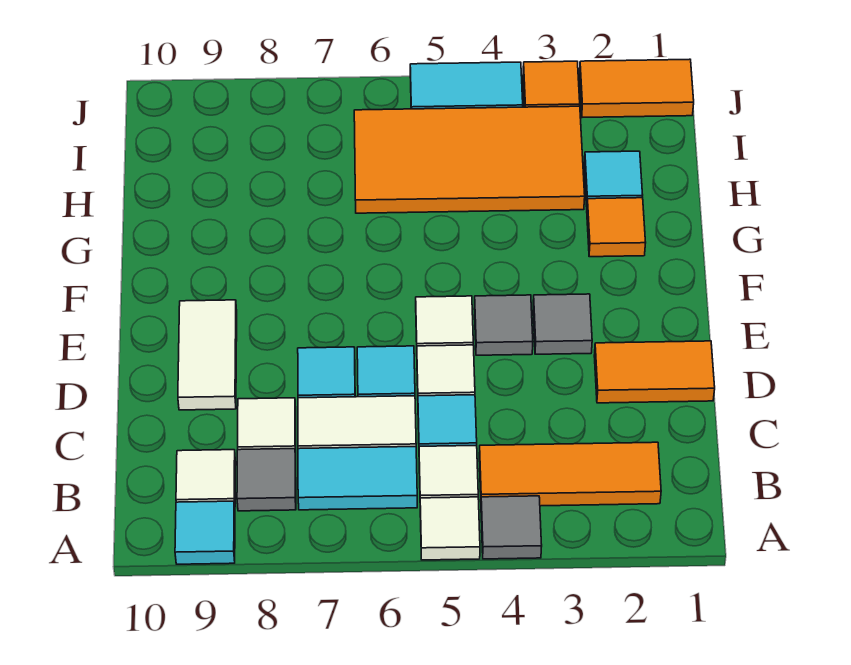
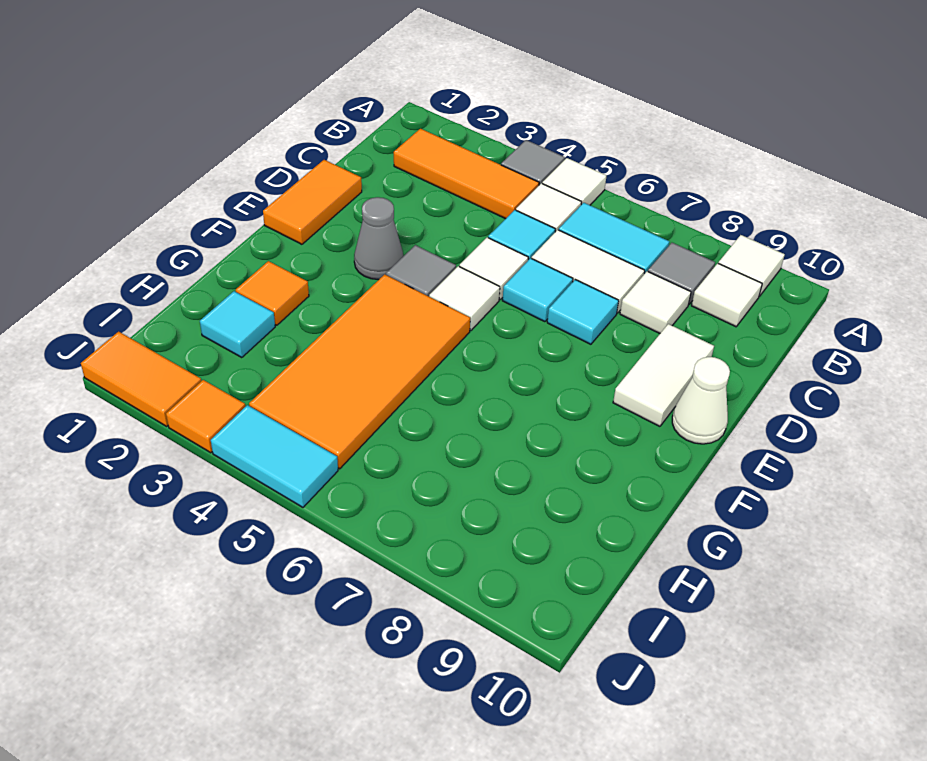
cyan 1x1 tile [175,501,235,564] -> white 1x1 tile [718,235,785,296]
orange 1x2 tile [594,341,715,403] -> orange 1x2 tile turned to [263,160,362,244]
grey 1x1 tile [533,294,592,354] -> grey 1x1 cone [354,197,403,280]
none -> white 1x1 cone [672,357,730,444]
orange 2x4 tile [354,106,585,213] -> orange 2x4 tile turned to [249,274,470,469]

